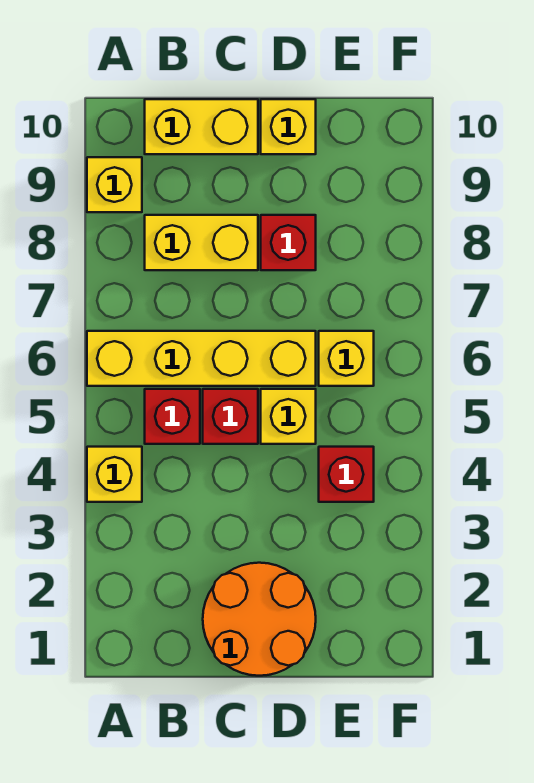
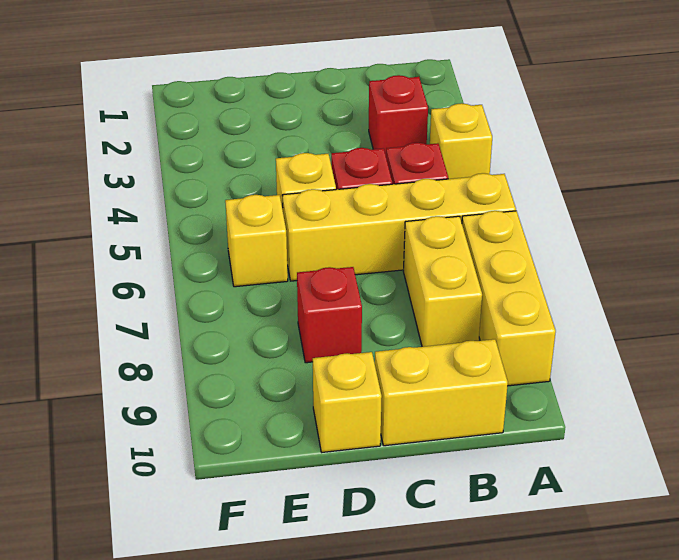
yellow 1x1 brick [87,157,142,212] -> yellow 1x3 brick [462,211,556,386]
yellow 1x2 brick [145,215,258,270] -> yellow 1x2 brick turned to [403,216,482,347]
orange 2x2 round brick [203,563,316,676] -> none
red 1x1 brick [319,447,374,502] -> red 1x1 brick moved to [369,75,428,155]

